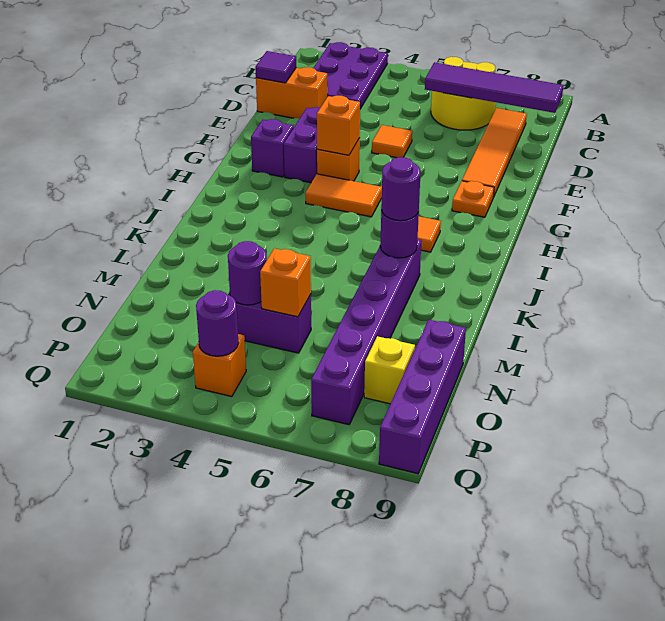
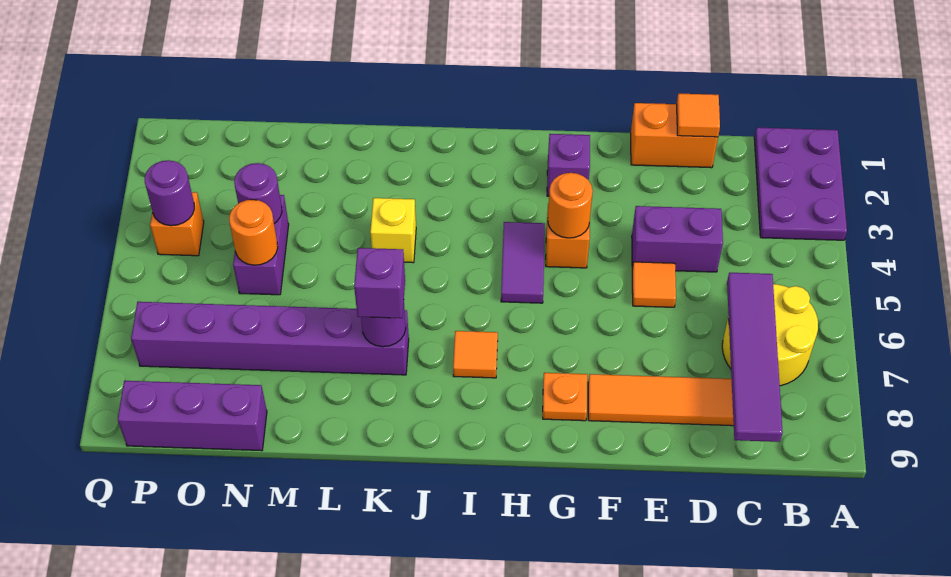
purple 2x3 plate [314,42,388,109] -> purple 2x3 plate turned to [754,128,847,240]
orange 1x2 brick [256,67,328,118] -> orange 1x2 brick turned to [631,103,718,168]
purple 1x1 tile [255,51,296,83] -> orange 1x1 tile [677,93,720,137]
purple 1x2 brick [284,107,320,183] -> purple 1x2 brick moved to [632,206,723,272]
orange 1x1 brick [317,96,360,155] -> orange 1x1 round brick [548,173,593,238]
orange 1x2 tile [306,174,382,217] -> purple 1x2 tile [501,222,545,303]
purple 1x1 round brick [381,157,421,221] -> purple 1x1 brick [354,248,405,318]
orange 1x1 brick [260,248,311,317] -> orange 1x1 round brick [229,200,278,265]
purple 1x4 brick [379,320,466,474] -> purple 1x3 brick [118,381,267,451]
yellow 1x1 brick [364,336,415,404] -> yellow 1x1 brick moved to [370,198,416,263]

